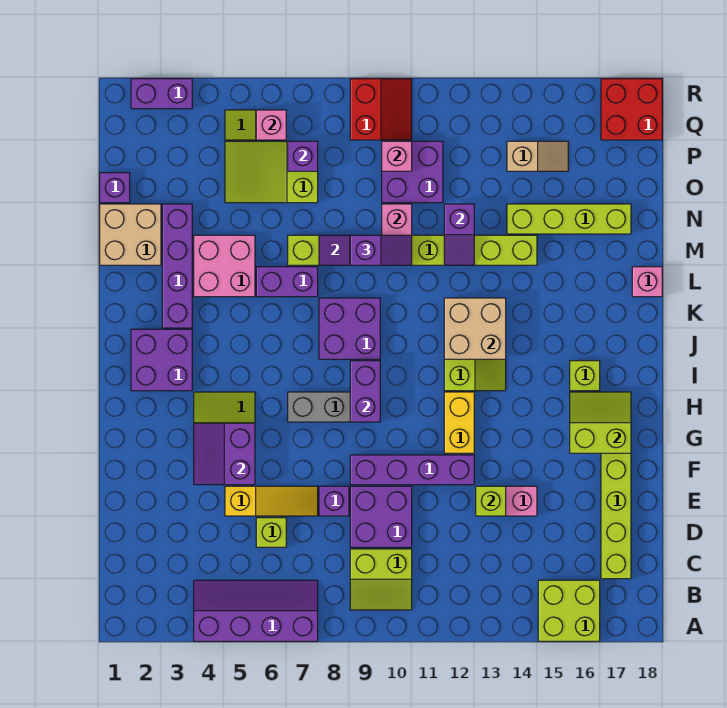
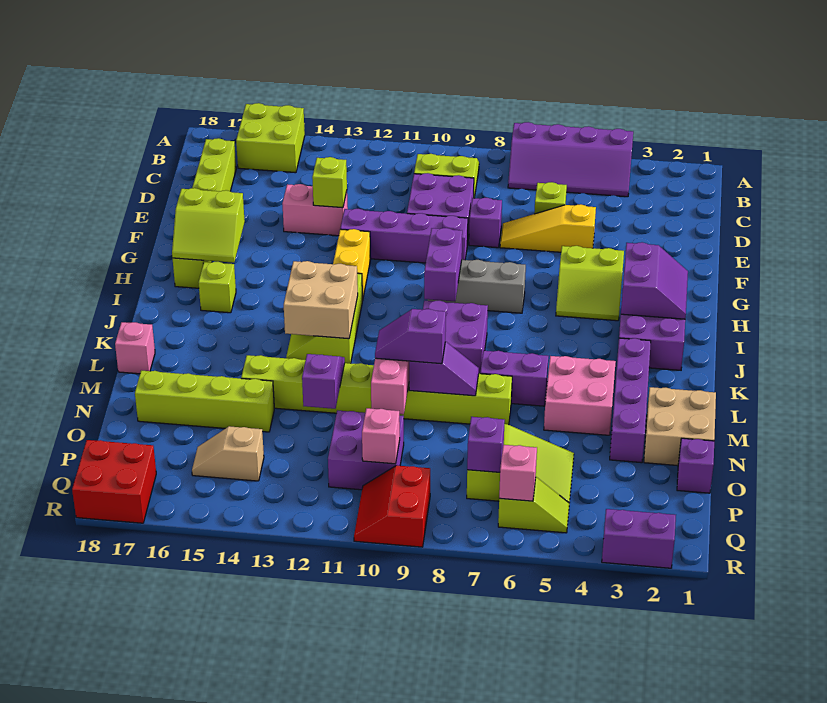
purple 2x2 slope [194,423,255,485] -> purple 2x2 slope moved to [621,242,688,319]

